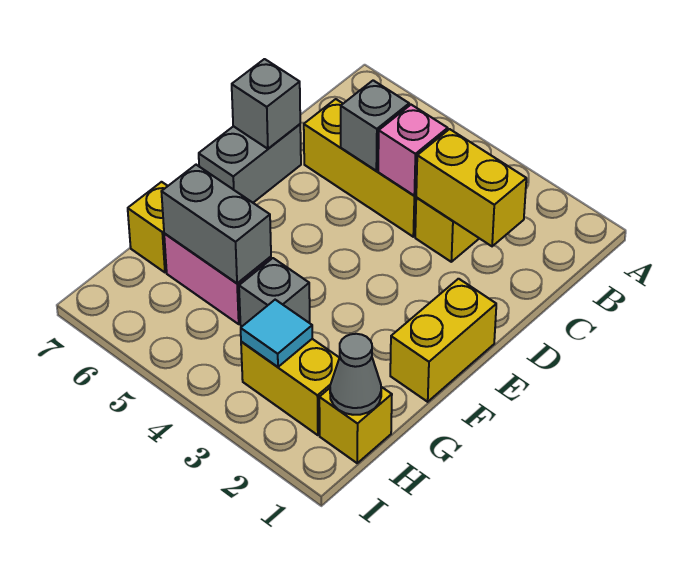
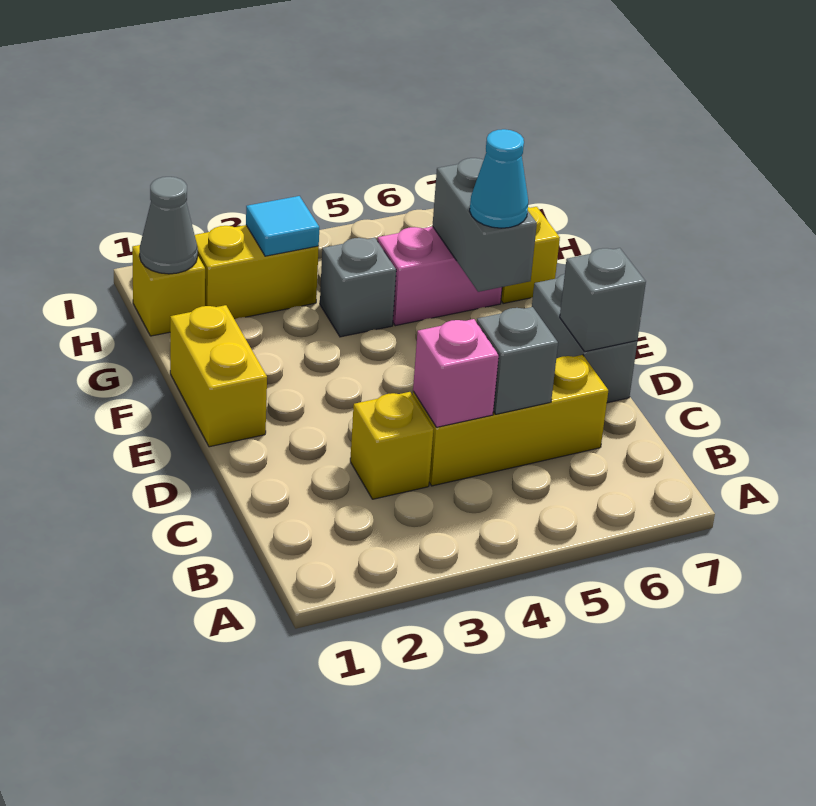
yellow 1x2 brick [416,129,526,246] -> none
none -> cyan 1x1 cone [470,129,528,228]
grey 1x2 brick [161,165,271,283] -> grey 1x2 brick turned to [432,158,537,292]

